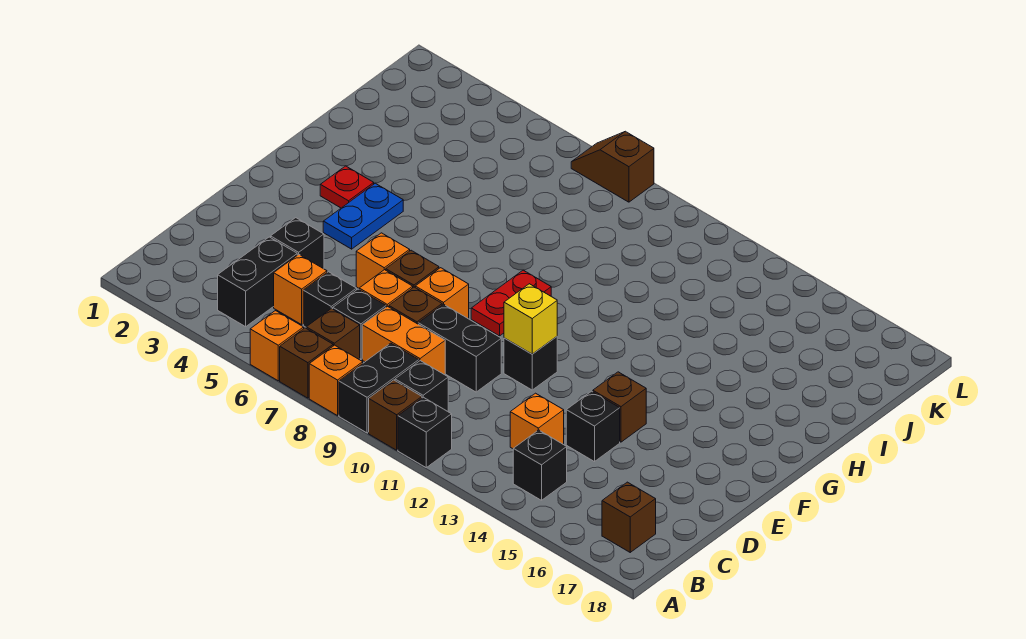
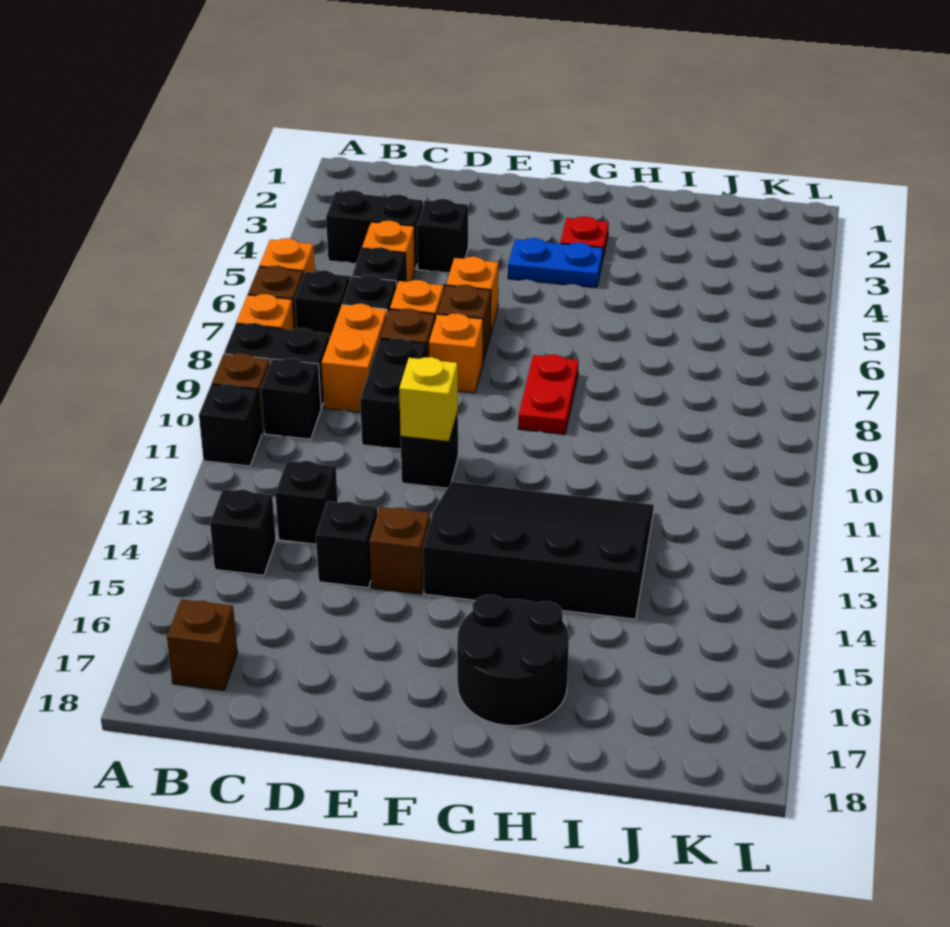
brown 1x1 brick [306,308,360,360] -> black 1x1 brick [295,270,350,339]
orange 1x1 brick [510,393,564,449] -> black 1x1 brick [275,461,338,544]
red 1x2 plate [471,270,551,336] -> red 1x2 plate turned to [518,354,579,434]
none -> black 3x4 slope [423,482,654,619]
none -> black 2x2 round brick [457,595,569,726]
brown 1x2 slope [571,131,654,202] -> none

